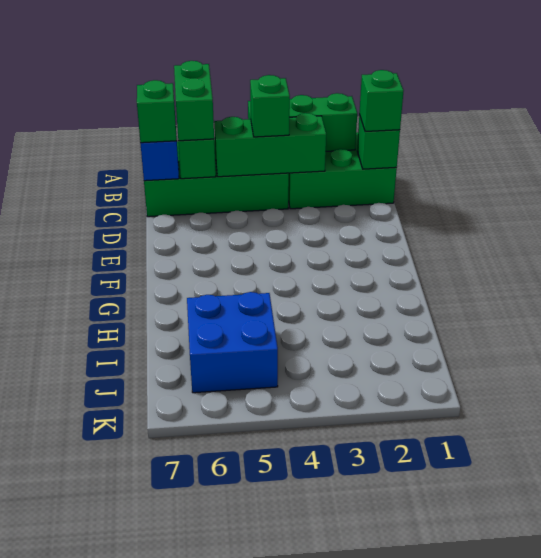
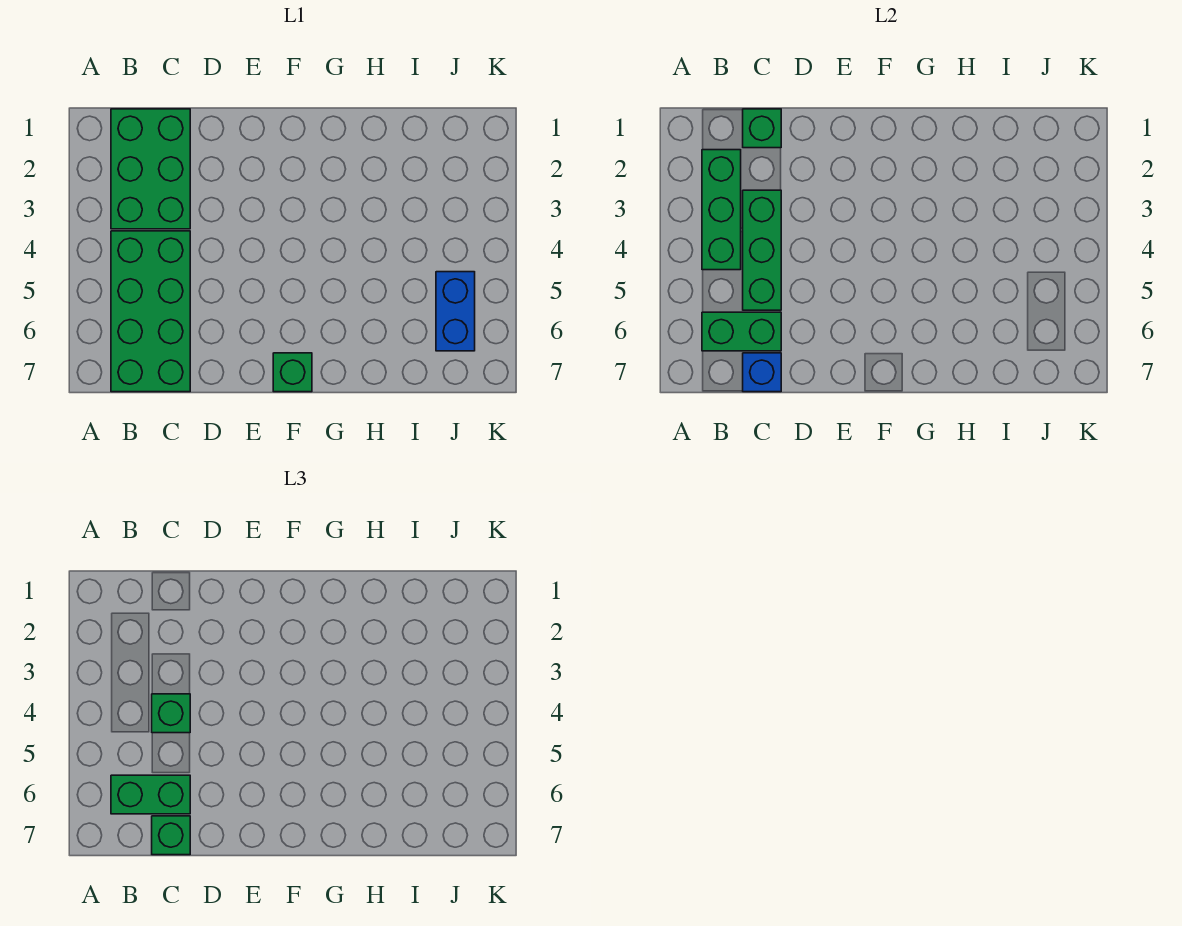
green 1x1 brick [359,70,403,131] -> green 1x1 brick moved to [273,353,312,392]
blue 2x2 brick [187,292,278,393] -> blue 1x2 brick [436,272,475,351]

